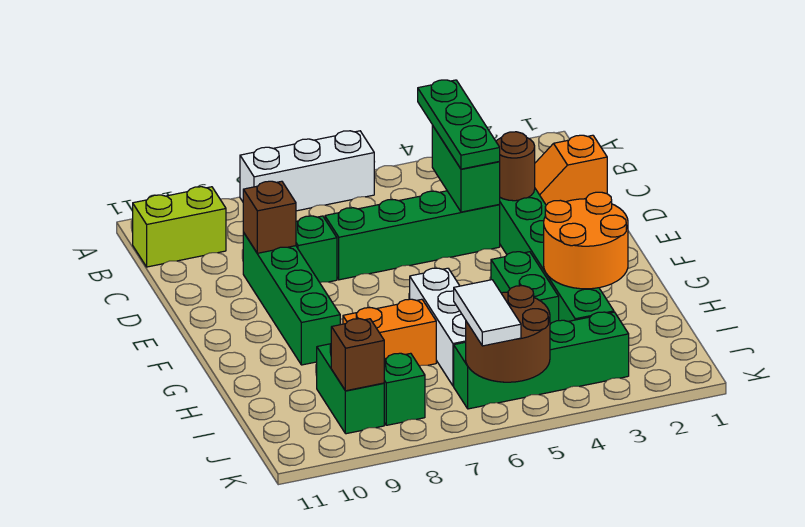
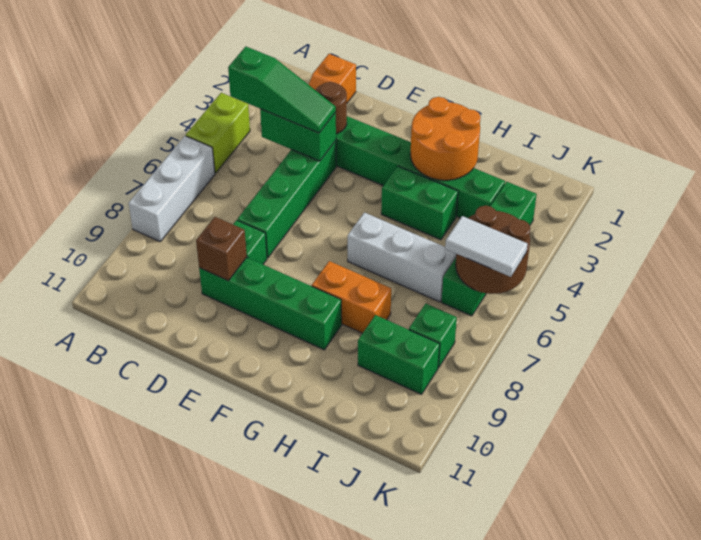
green 1x3 plate [418,80,500,169] -> green 1x3 slope [228,47,336,133]
lime 1x2 brick [133,187,226,267] -> lime 1x2 brick moved to [186,93,250,173]
orange 1x2 brick [343,299,436,366] -> orange 1x2 brick turned to [312,261,391,333]
brown 1x1 brick [331,319,384,391] -> none

